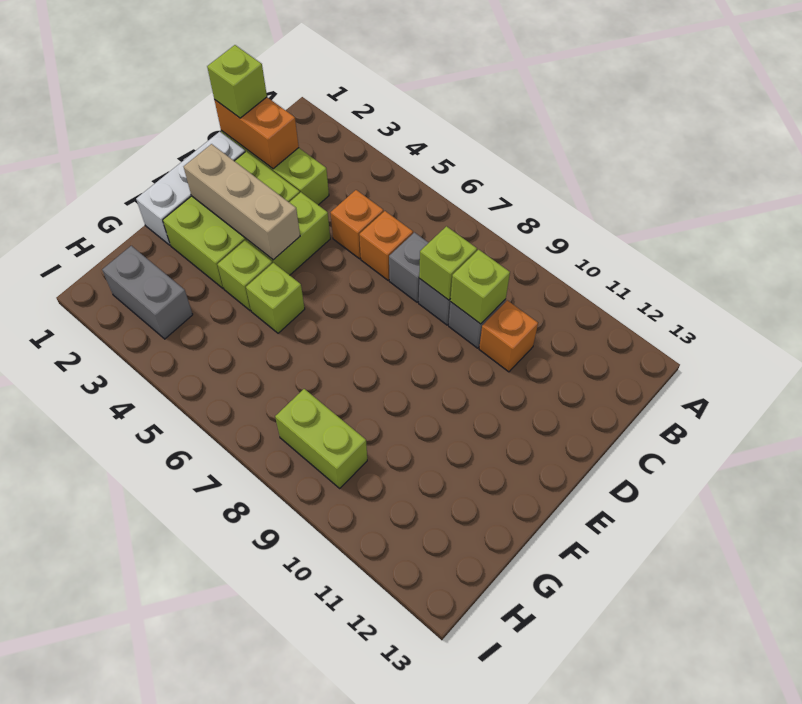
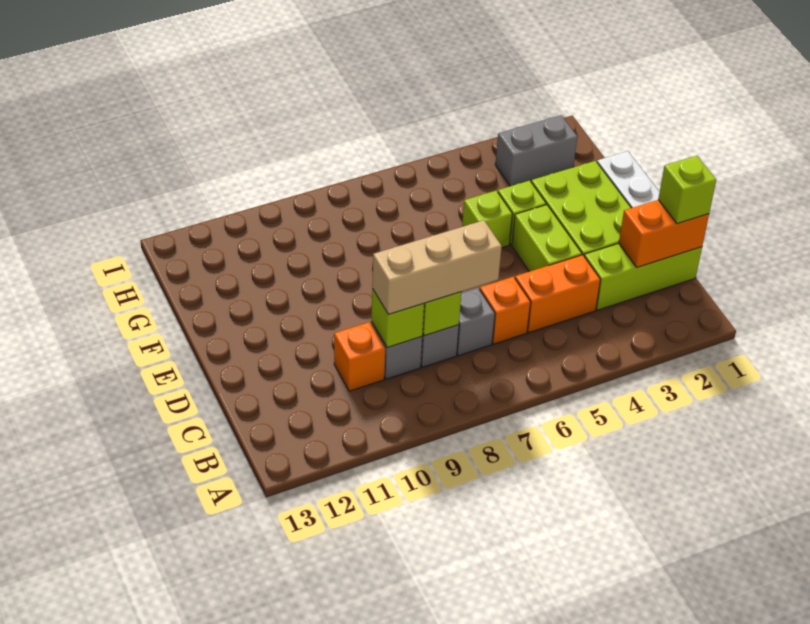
orange 1x1 brick [330,190,384,259] -> orange 1x2 brick [515,255,600,333]
tan 1x3 brick [184,144,300,260] -> tan 1x3 brick moved to [372,220,502,315]
lime 1x2 brick [275,389,367,488] -> none

